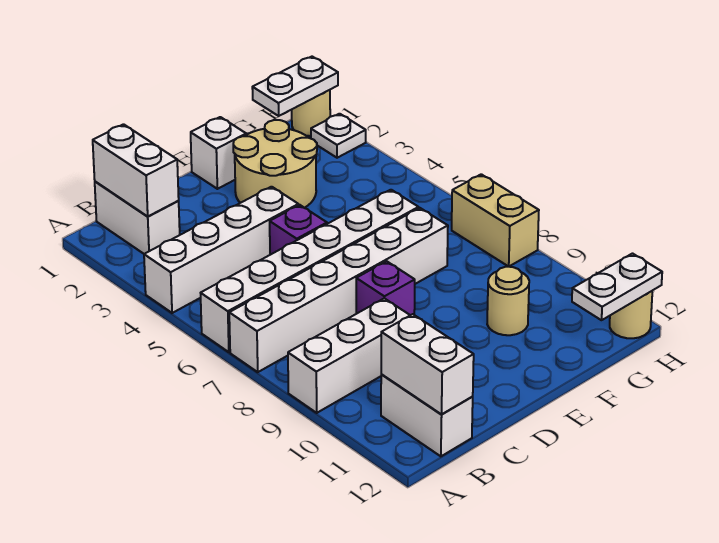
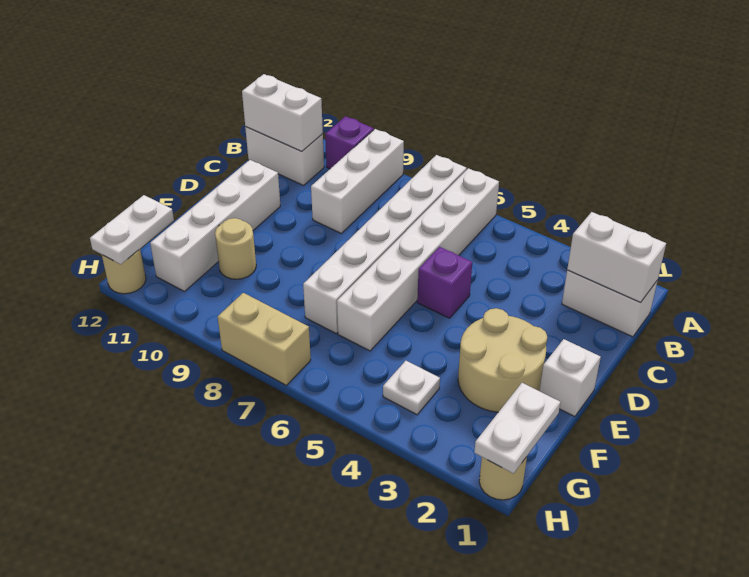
white 1x4 brick [144,187,298,313] -> white 1x4 brick moved to [150,160,280,292]
purple 1x1 brick [356,261,415,315] -> purple 1x1 brick moved to [325,116,374,169]
white 1x1 plate [311,114,366,158] -> white 1x1 plate moved to [383,361,440,415]

